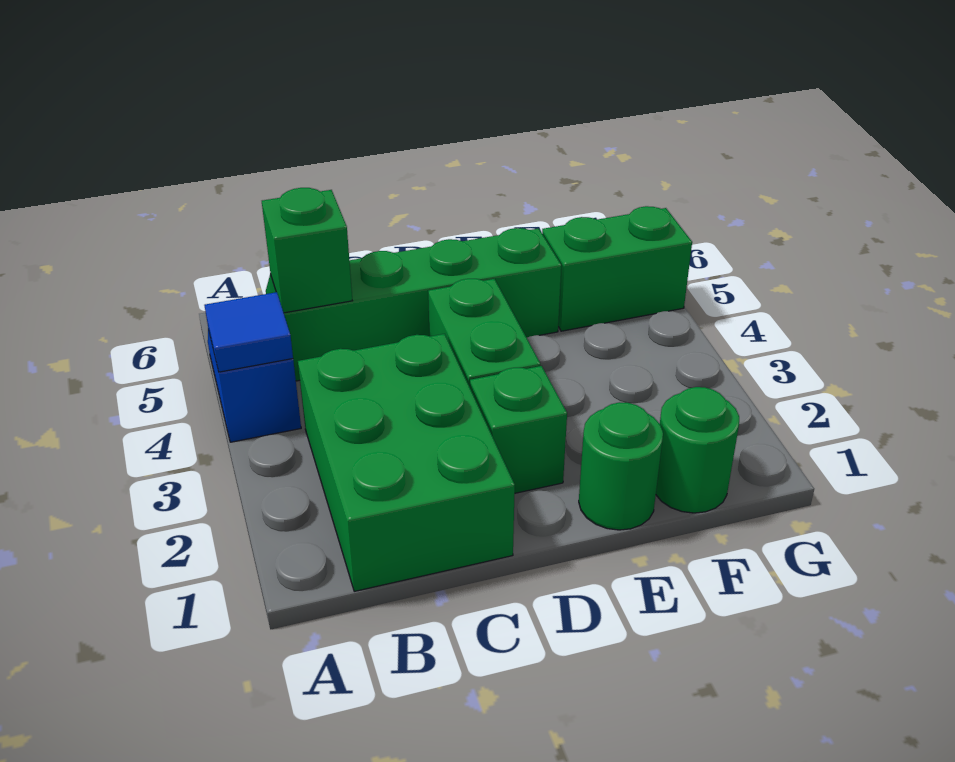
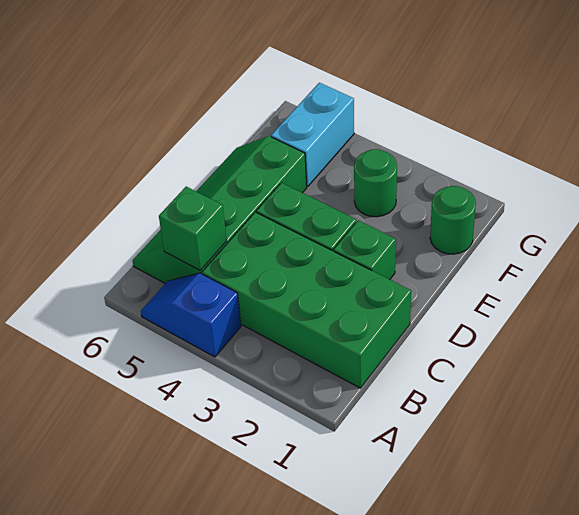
blue 1x1 tile [204,292,293,372] -> none
green 2x3 brick [298,334,515,591] -> green 2x4 brick [202,212,411,388]
green 1x1 round brick [579,402,663,530] -> green 1x1 round brick moved to [354,149,397,217]
green 1x2 brick [542,206,692,331] -> cyan 1x2 brick [271,83,354,186]

